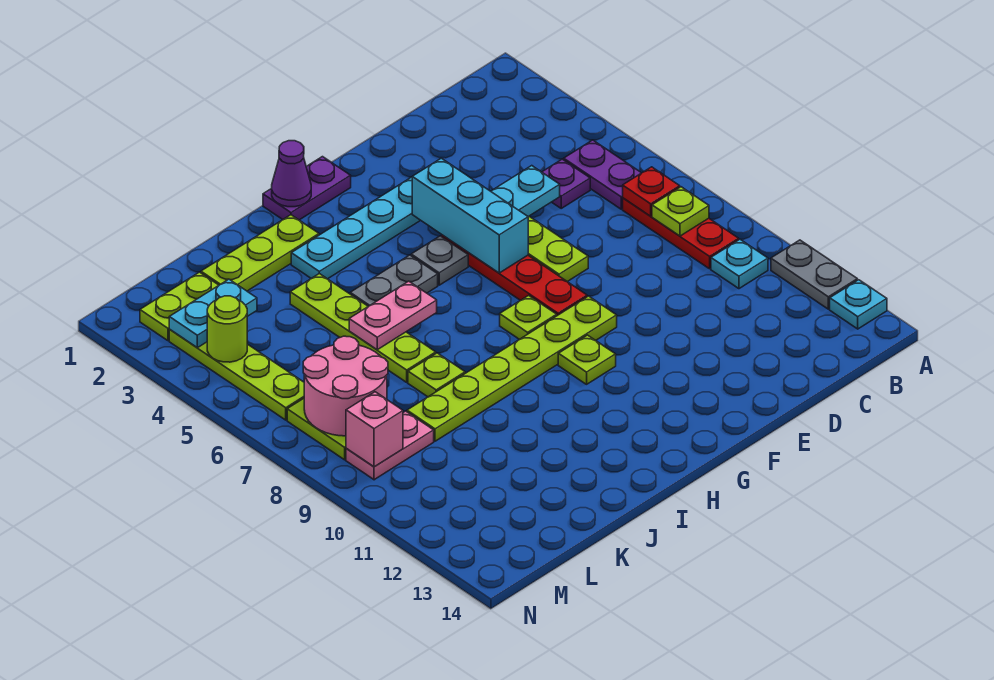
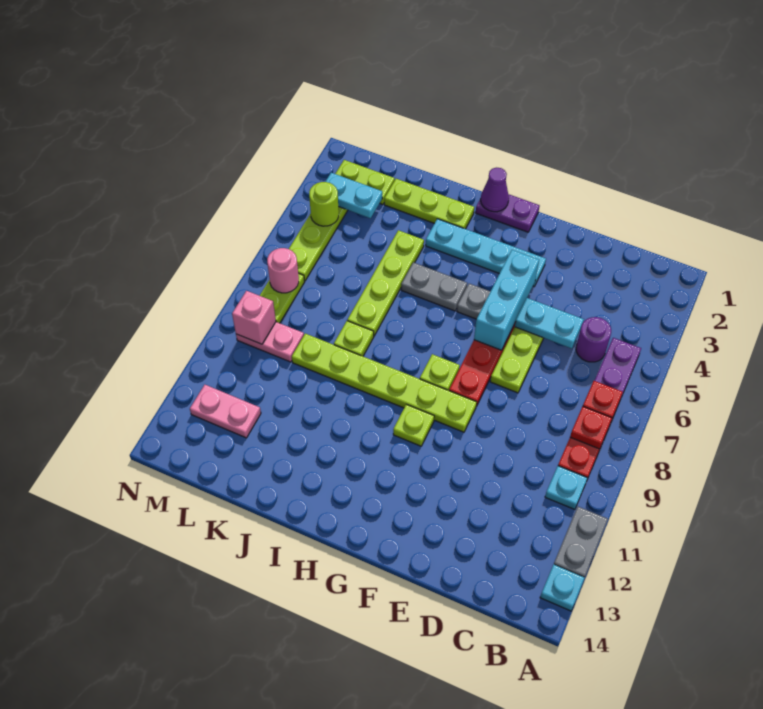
lime 1x1 plate [652,187,709,236] -> red 1x1 plate [570,406,612,449]
purple 1x1 plate [542,159,590,208] -> purple 1x1 round brick [576,317,611,362]
pink 1x2 plate [349,281,437,350] -> pink 1x2 plate moved to [190,385,261,438]
pink 2x2 round brick [303,336,388,436] -> pink 1x1 round brick [267,248,299,293]

